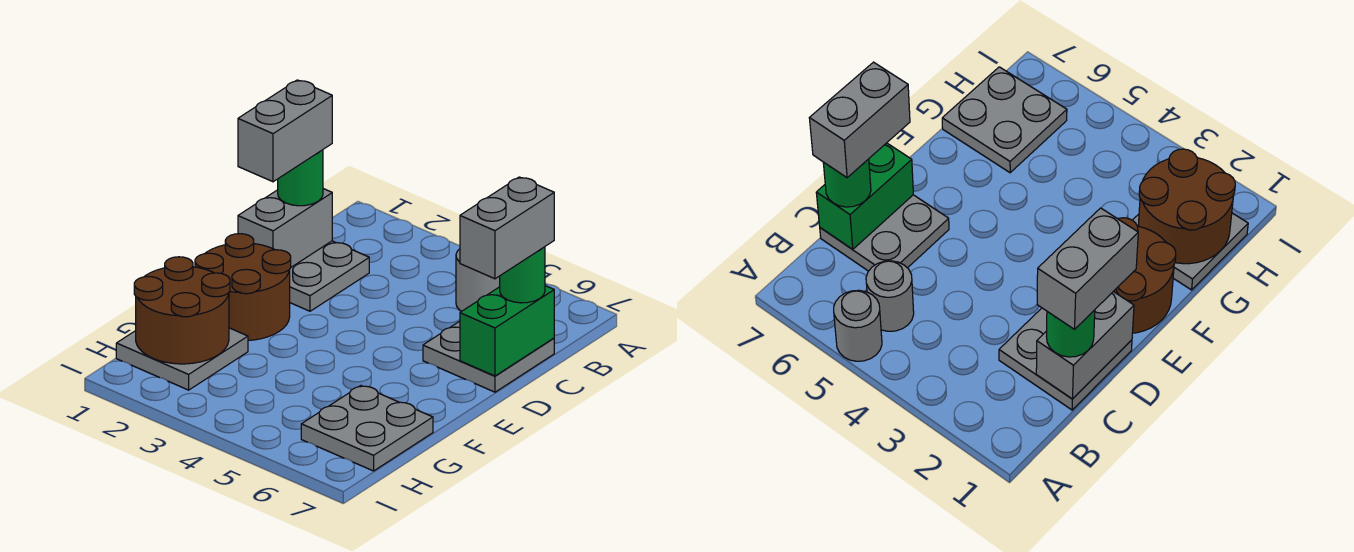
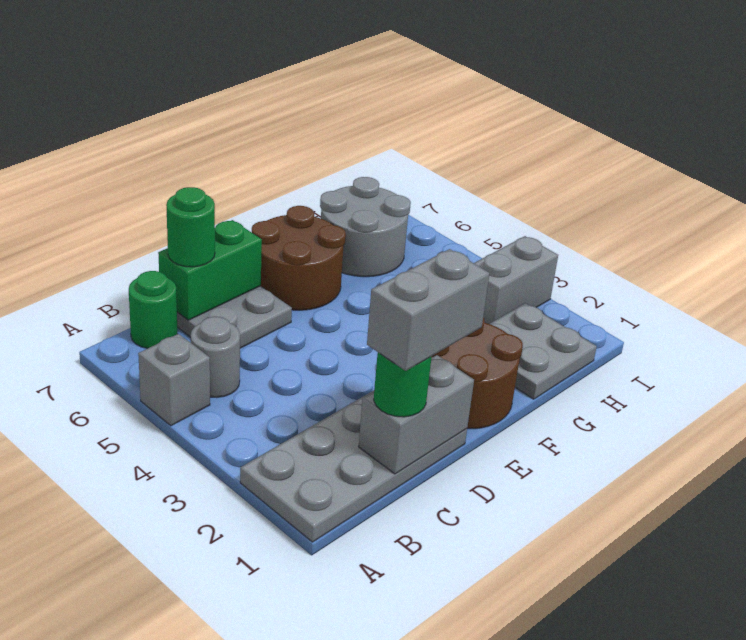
grey 1x1 round brick [834,290,882,361] -> grey 1x1 brick [138,334,210,426]
none -> green 1x1 round brick [129,271,177,349]
grey 2x2 plate [289,241,369,311] -> grey 2x4 plate [240,391,467,542]
grey 1x2 brick [460,177,554,279] -> grey 1x2 brick moved to [474,236,558,324]
brown 2x2 round brick [134,257,230,364] -> brown 2x2 round brick moved to [252,206,346,310]
grey 2x2 plate [301,386,433,471] -> grey 2x2 round brick [320,177,411,277]

